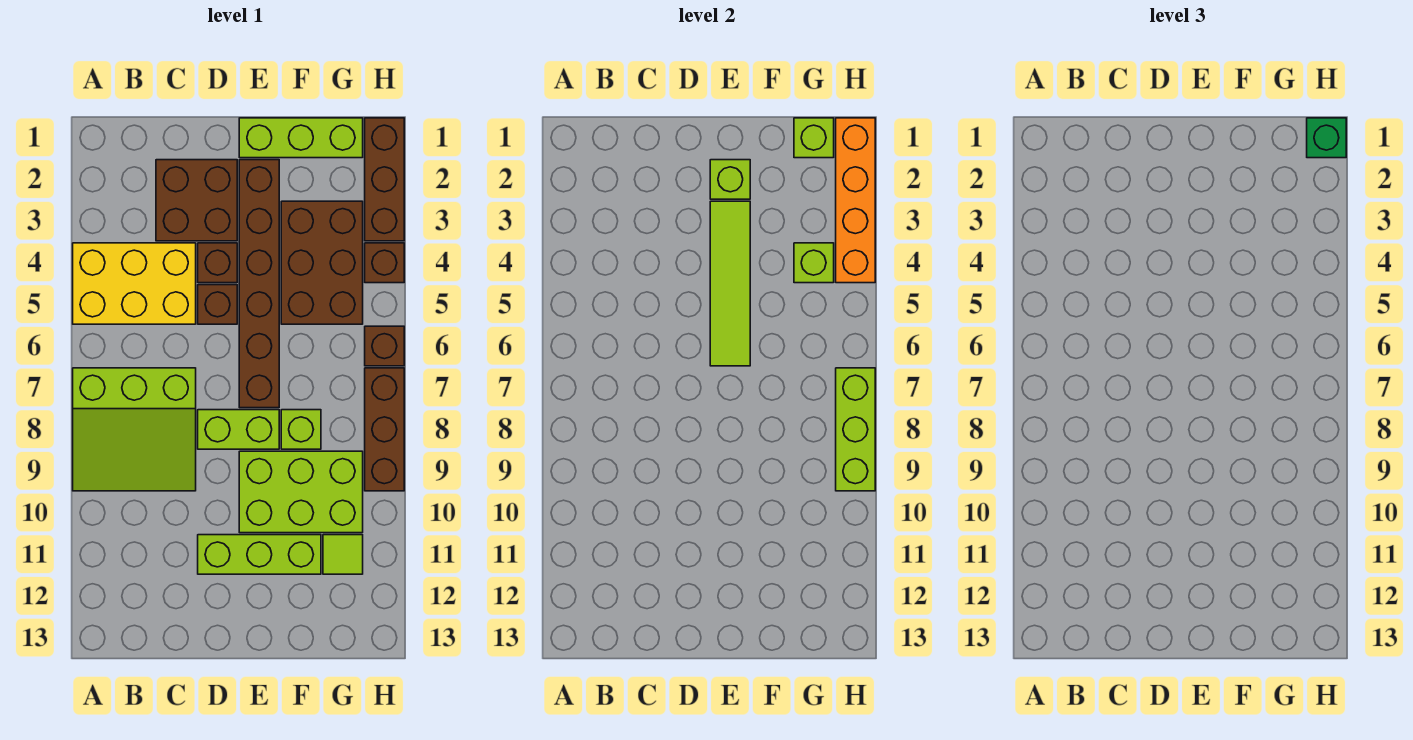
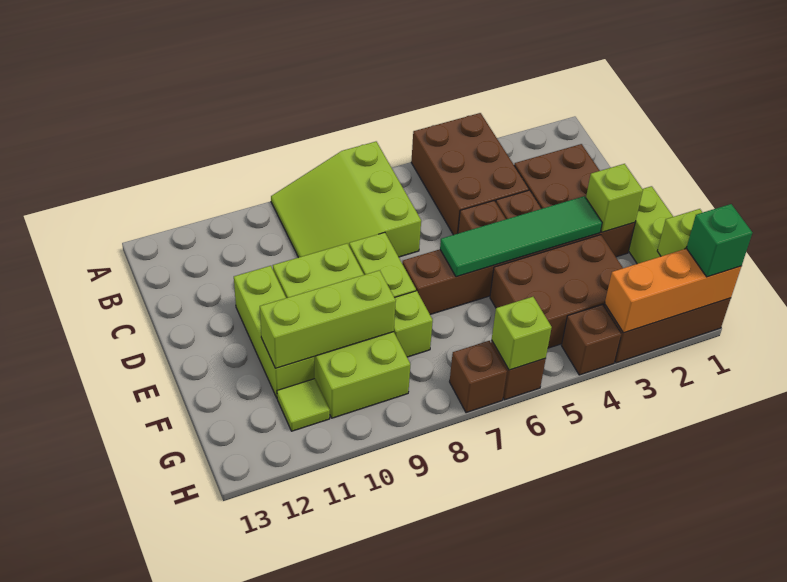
yellow 2x3 brick [73,243,196,324] -> brown 2x3 brick [411,113,529,235]
lime 1x4 tile [710,201,750,366] -> green 1x4 tile [440,196,602,277]
lime 2x3 brick [239,451,363,533] -> lime 2x4 brick [273,243,410,418]
lime 1x1 brick [794,243,834,283] -> lime 1x1 brick moved to [492,297,552,370]
orange 1x4 brick [836,118,875,283] -> orange 1x3 brick [605,249,741,333]
brown 1x3 brick [365,368,404,491] -> brown 1x1 brick [450,341,507,413]
lime 1x3 brick [836,368,875,491] -> lime 1x3 brick moved to [260,270,396,368]

